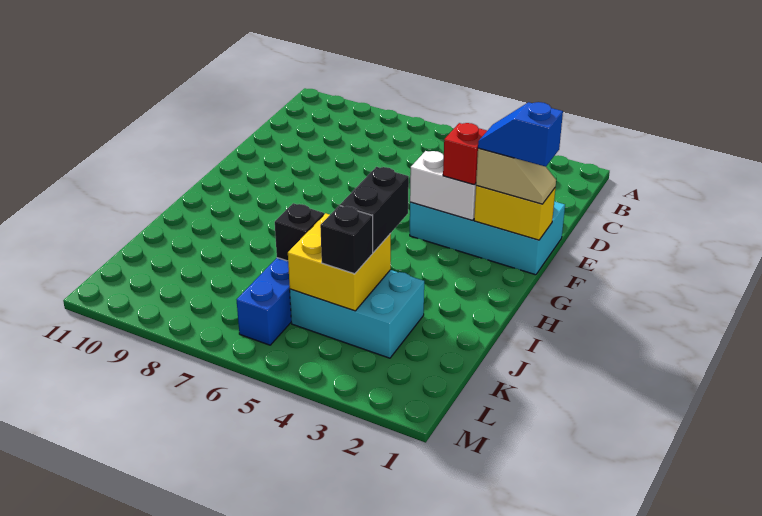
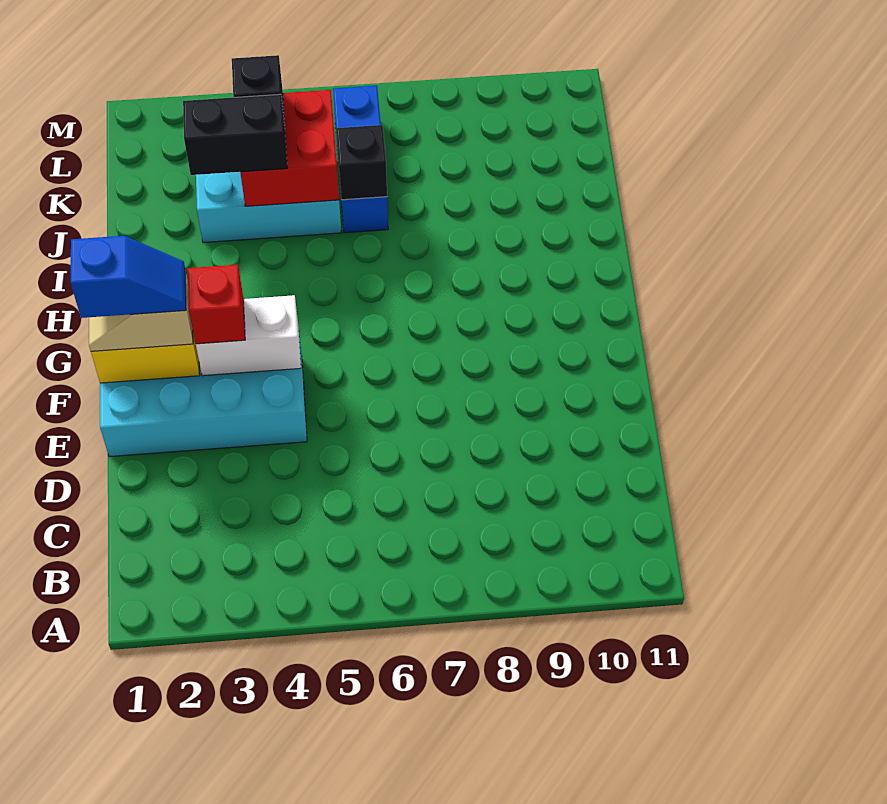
black 1x2 brick [340,167,409,252] -> black 1x2 brick turned to [183,94,287,175]
yellow 2x2 brick [288,213,391,311] -> red 2x2 brick [240,90,339,206]

